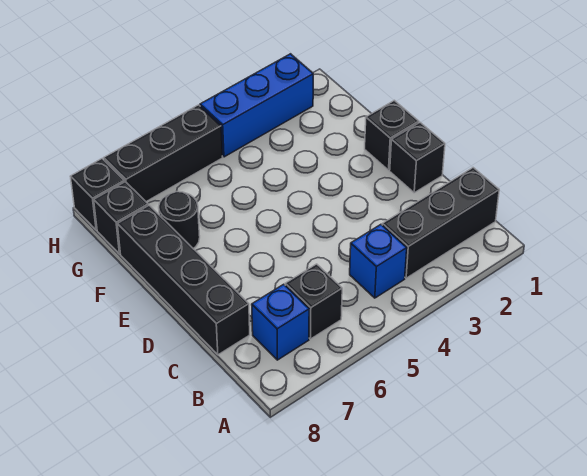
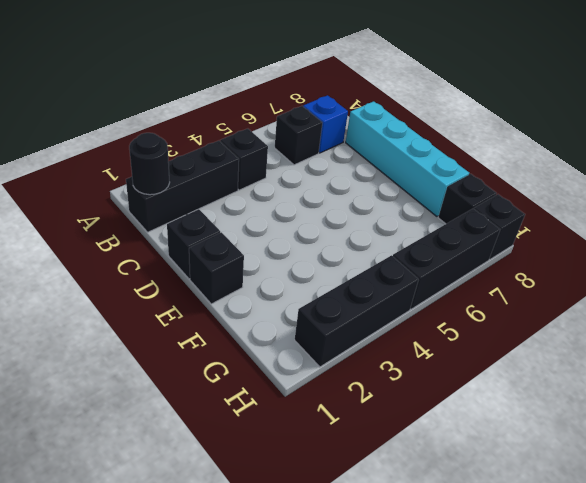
blue 1x1 brick [350,225,407,298] -> black 1x1 brick [220,129,268,190]
black 1x4 brick [117,205,250,355] -> cyan 1x4 brick [346,101,469,216]
black 1x1 round brick [159,192,200,249] -> black 1x1 round brick moved to [129,133,170,195]
blue 1x3 brick [200,54,313,157] -> black 1x3 brick [295,255,419,367]

